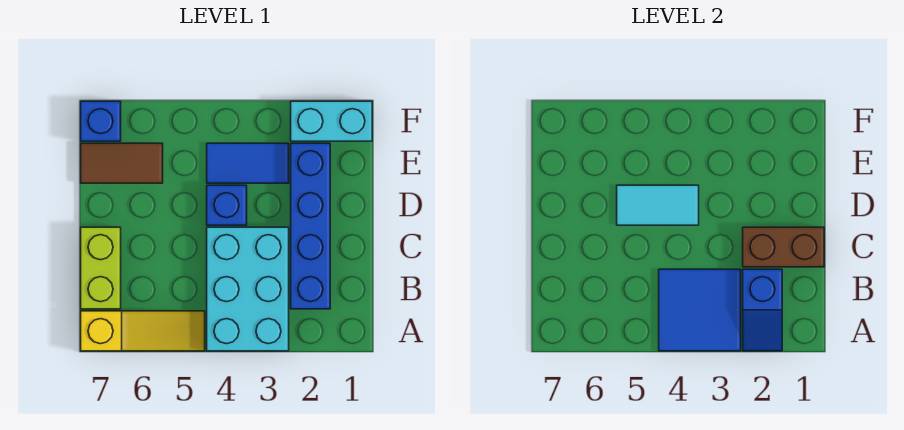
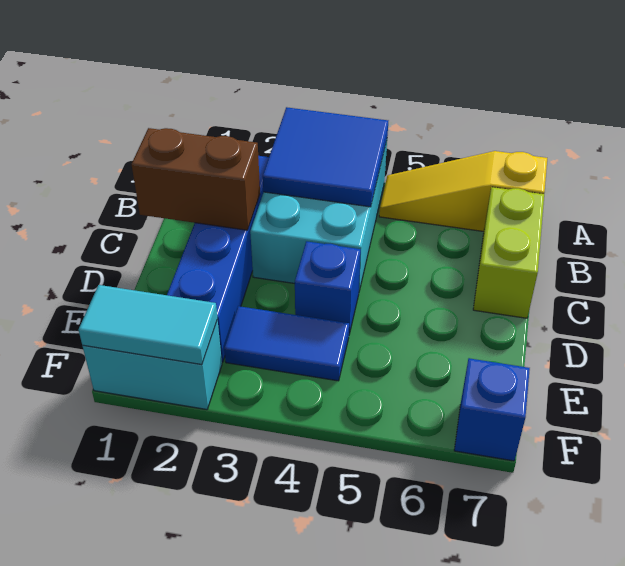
blue 1x2 slope [743,269,782,351] -> none
cyan 1x2 tile [617,185,699,225] -> cyan 1x2 tile moved to [79,285,217,365]
brown 1x2 tile [81,143,163,183] -> none

